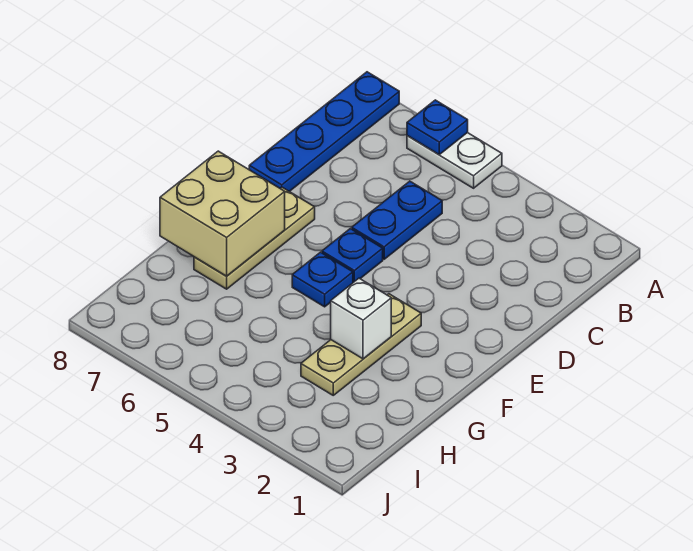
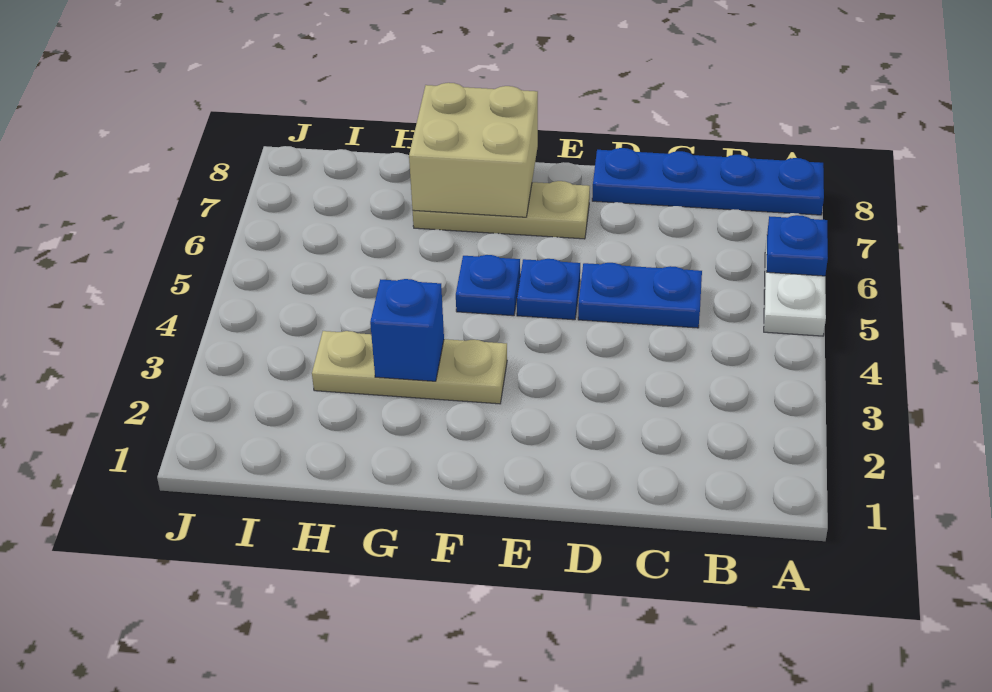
white 1x1 brick [331,278,391,359] -> blue 1x1 brick [370,279,444,381]

